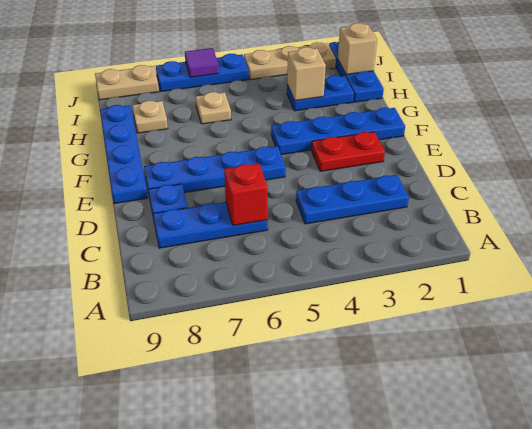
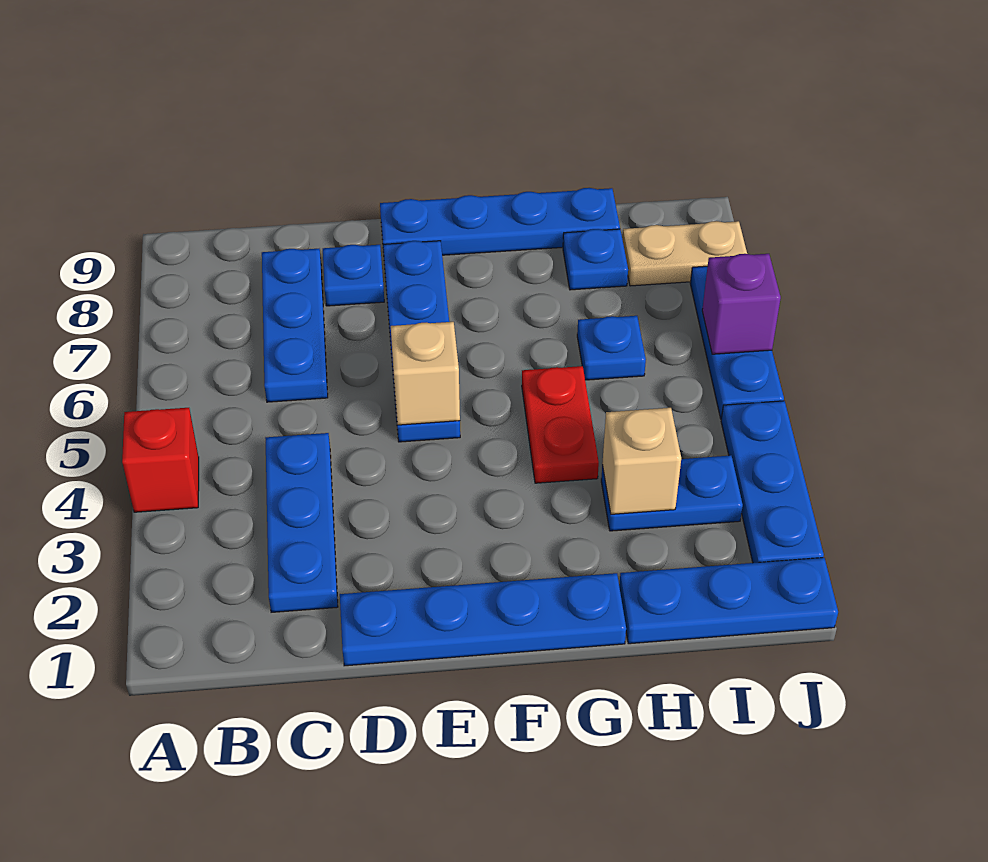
red 1x1 brick [224,164,268,225] -> red 1x1 brick moved to [122,408,199,512]
red 1x2 plate [312,132,385,171] -> red 1x2 plate moved to [522,366,599,483]
blue 1x4 plate [271,108,405,155] -> blue 1x4 plate turned to [340,573,626,666]
blue 1x2 plate [287,75,354,111] -> blue 1x2 plate turned to [601,455,743,531]
tan 1x1 plate [196,92,231,124] -> blue 1x1 plate [577,316,646,380]
tan 1x1 plate [132,101,168,133] -> blue 1x1 plate [563,229,628,290]
tan 1x1 brick [338,23,377,75] -> tan 1x1 brick moved to [391,322,460,425]
tan 1x3 plate [244,42,336,80] -> blue 1x3 plate [721,401,824,563]
purple 1x1 tile [185,48,219,77] -> purple 1x1 brick [702,254,781,354]
tan 1x2 plate [95,65,159,100] -> tan 1x2 plate turned to [622,221,747,286]

